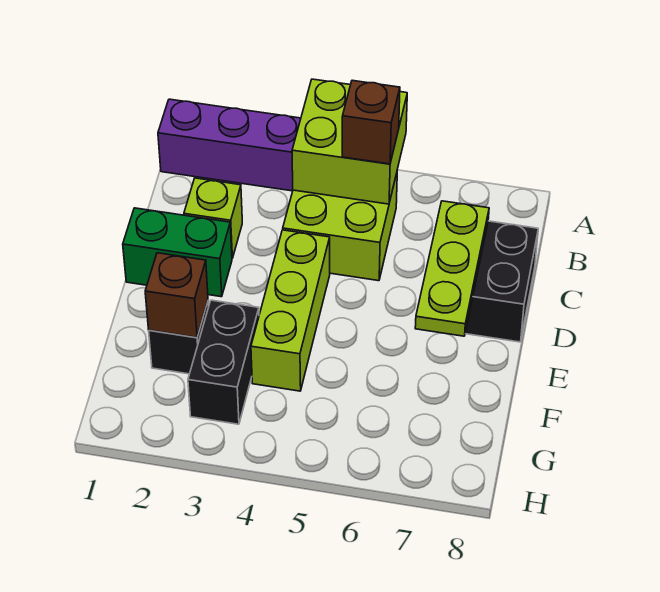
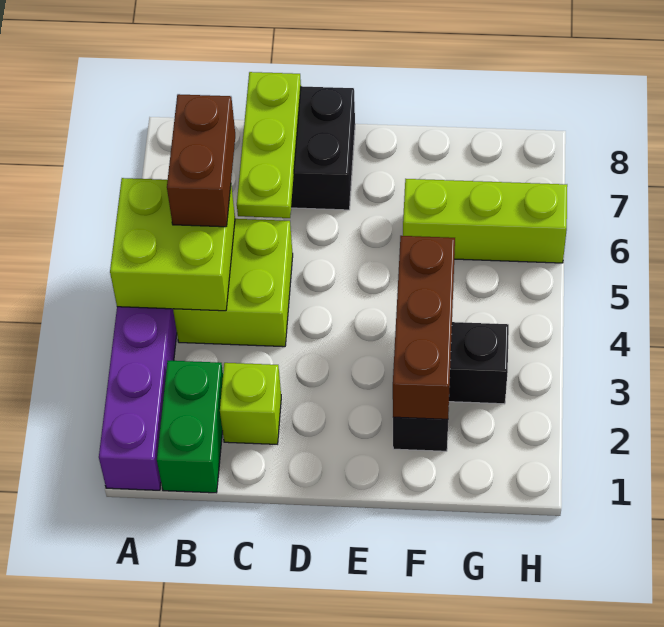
brown 1x1 brick [342,80,400,164] -> brown 1x2 brick [167,94,235,227]
lime 1x3 plate [415,201,489,336] -> lime 1x3 plate turned to [237,72,301,218]
green 1x2 brick [123,208,232,297] -> green 1x2 brick moved to [157,361,223,493]
lime 1x3 brick [251,230,330,391] -> lime 1x3 brick moved to [403,179,567,263]
brown 1x1 brick [145,253,208,338] -> brown 1x3 brick [393,236,455,419]

